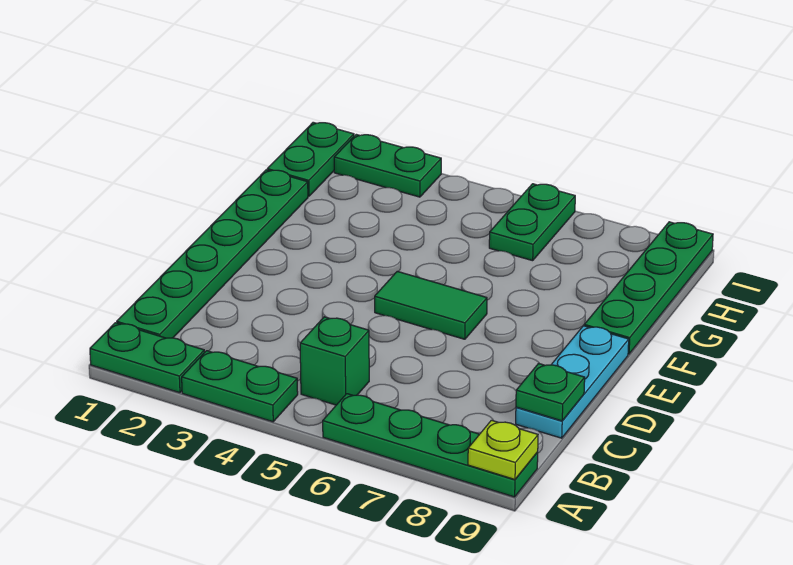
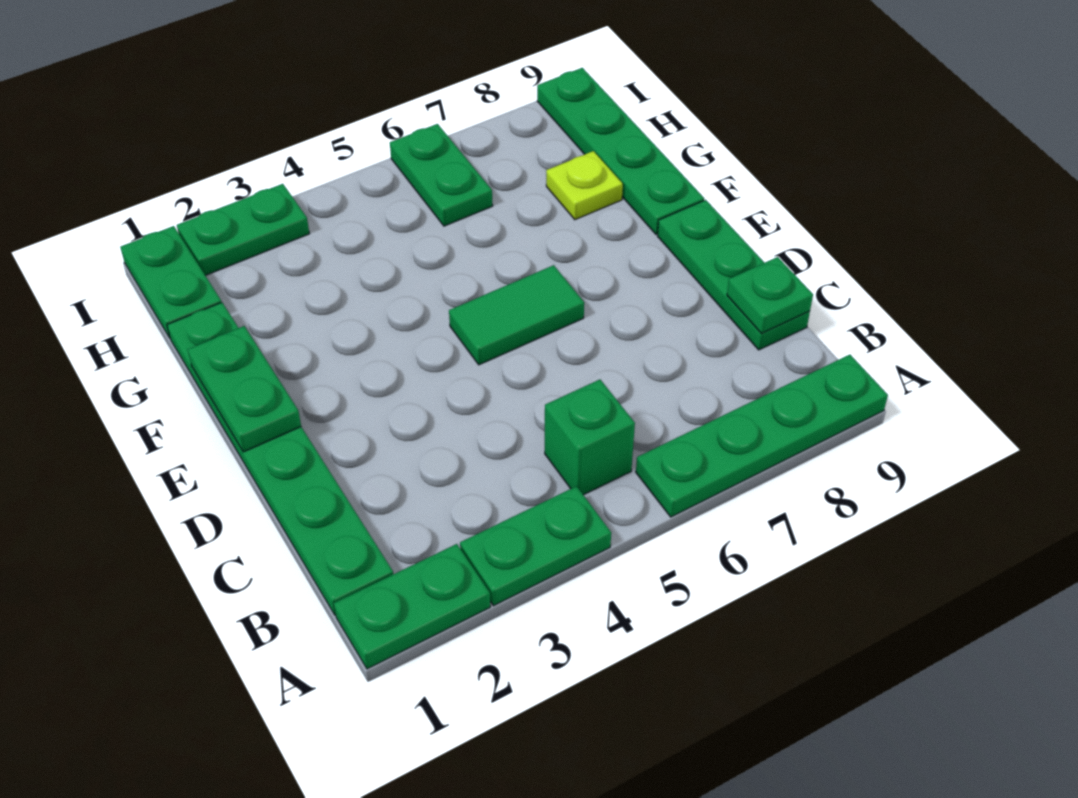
lime 1x1 plate [468,420,538,479] -> lime 1x1 plate moved to [546,151,623,220]
cyan 1x3 plate [516,326,629,438] -> green 1x3 plate [658,200,810,350]
none -> green 1x2 plate [188,326,301,452]

